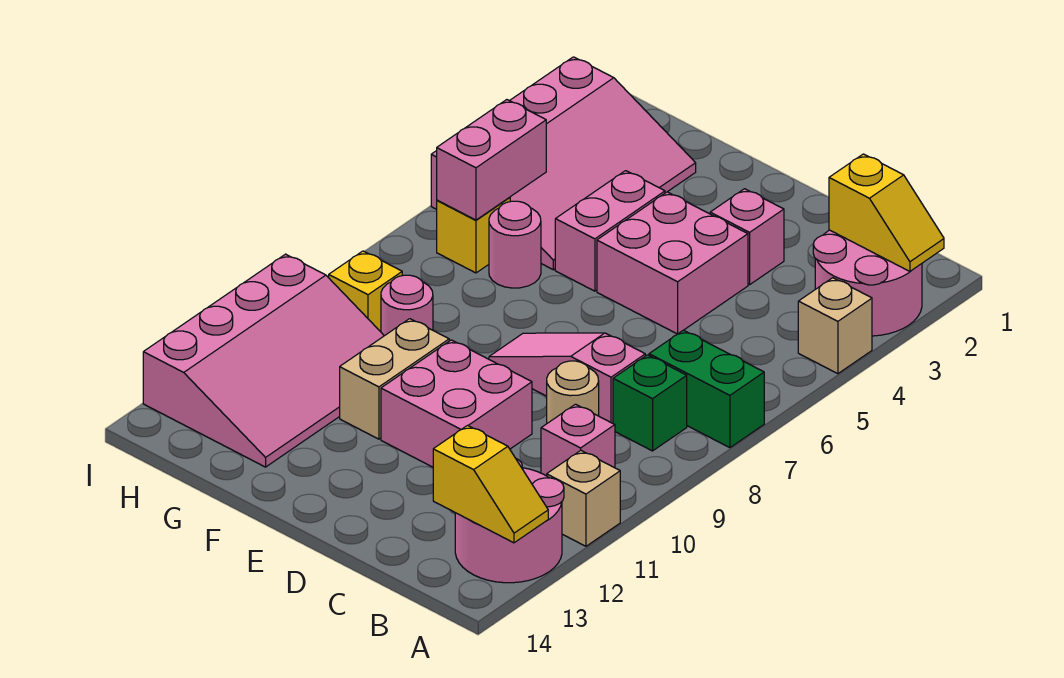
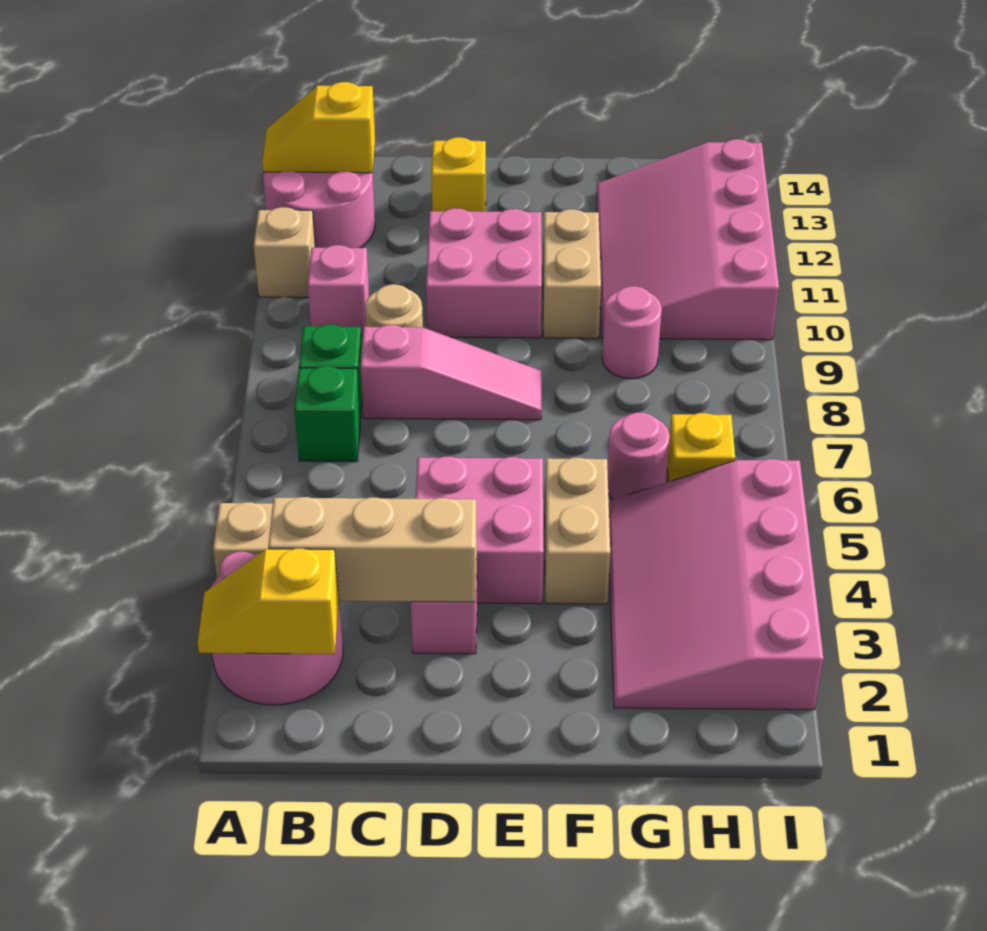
green 1x2 brick [649,330,764,448] -> green 1x1 brick [294,366,361,462]
none -> tan 1x3 brick [268,497,477,602]
pink 1x2 brick [555,171,665,291] -> tan 1x2 brick [545,458,610,604]
pink 1x2 brick [437,100,546,220] -> none
yellow 1x1 brick [329,251,402,332] -> yellow 1x1 brick moved to [431,137,486,212]

